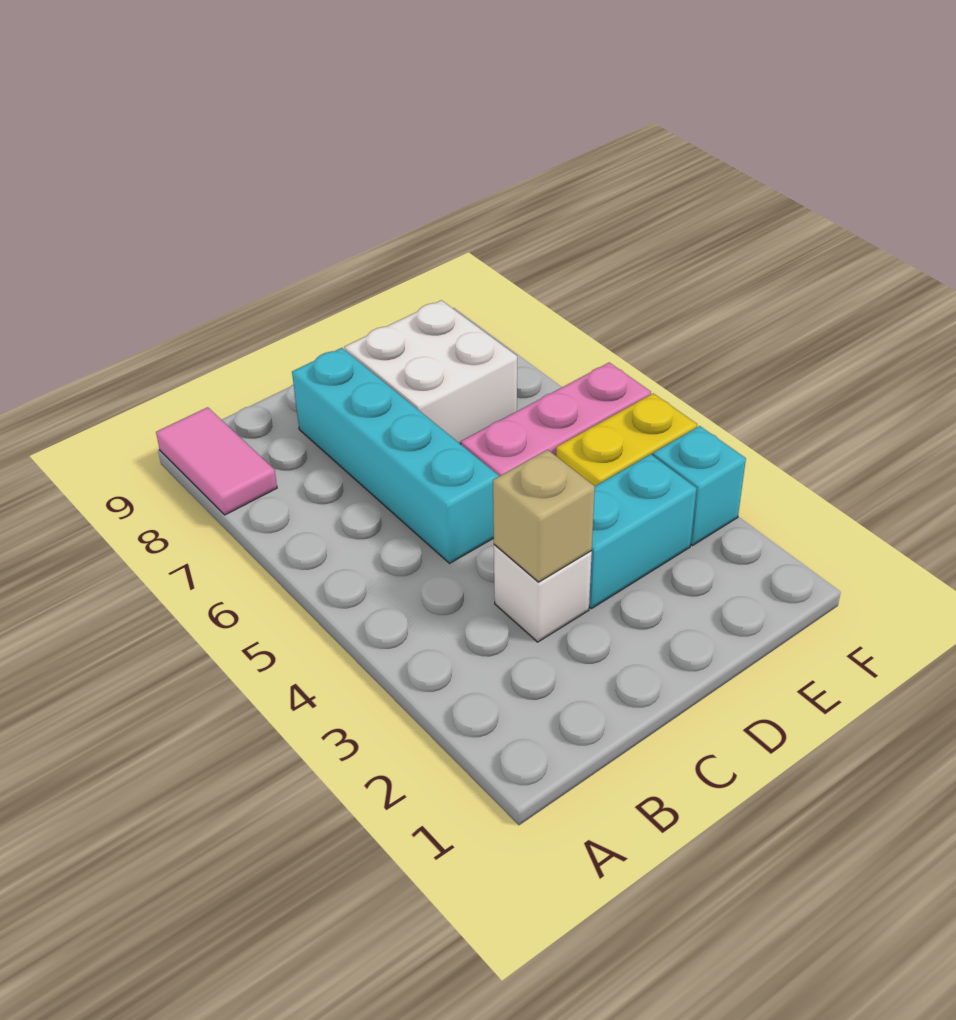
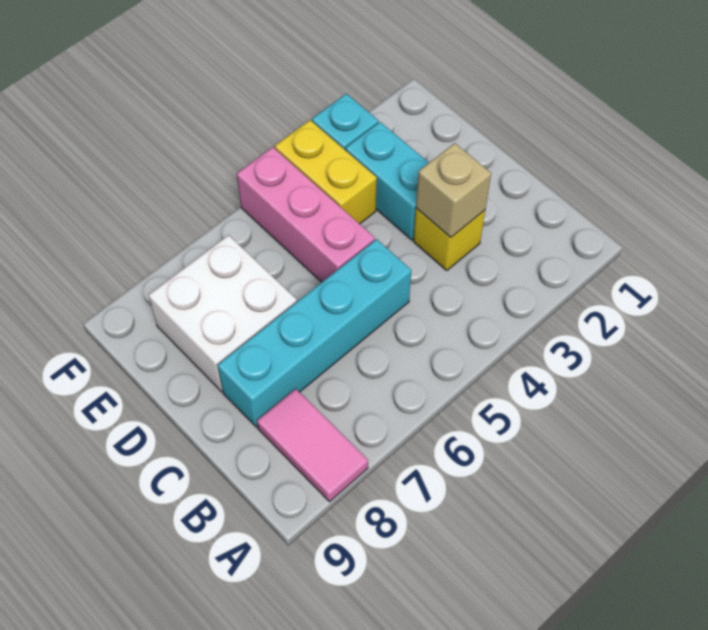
pink 1x2 tile [156,407,277,515] -> pink 1x2 tile turned to [257,389,368,502]
white 1x1 brick [494,545,592,642] -> yellow 1x1 brick [413,208,485,270]

